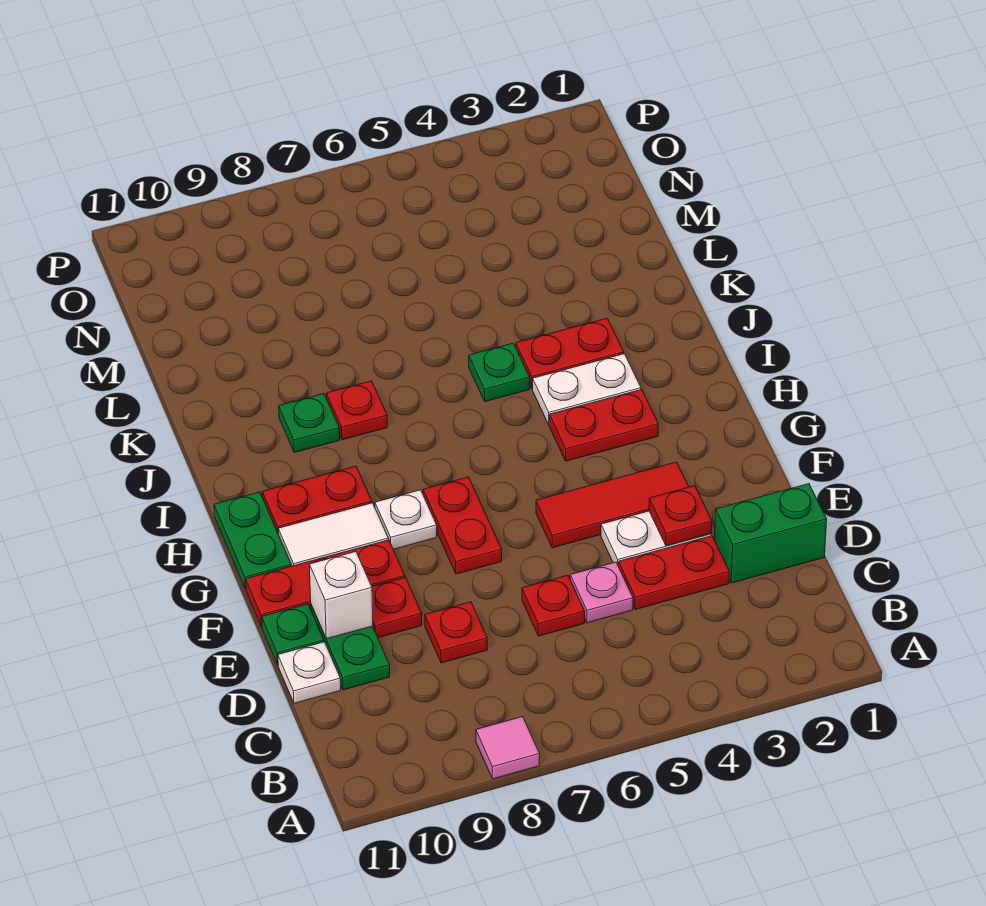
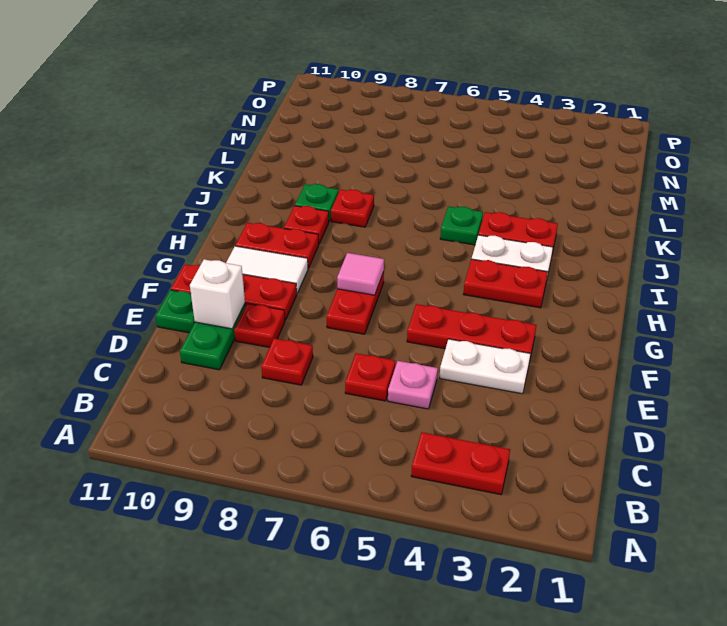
pink 1x1 tile [476,717,540,779] -> pink 1x1 tile moved to [337,253,384,295]
green 1x2 brick [714,484,827,583] -> none
red 1x2 plate [619,536,729,610] -> red 1x2 plate moved to [411,432,510,495]
white 1x1 plate [278,642,341,703] -> none
red 1x1 plate [649,486,712,546] -> red 1x1 plate moved to [284,206,329,243]
red 1x3 tile [536,462,689,548] -> red 1x3 plate [407,304,536,357]
white 1x1 plate [375,490,437,549] -> none
green 1x2 plate [214,492,291,589] -> none

